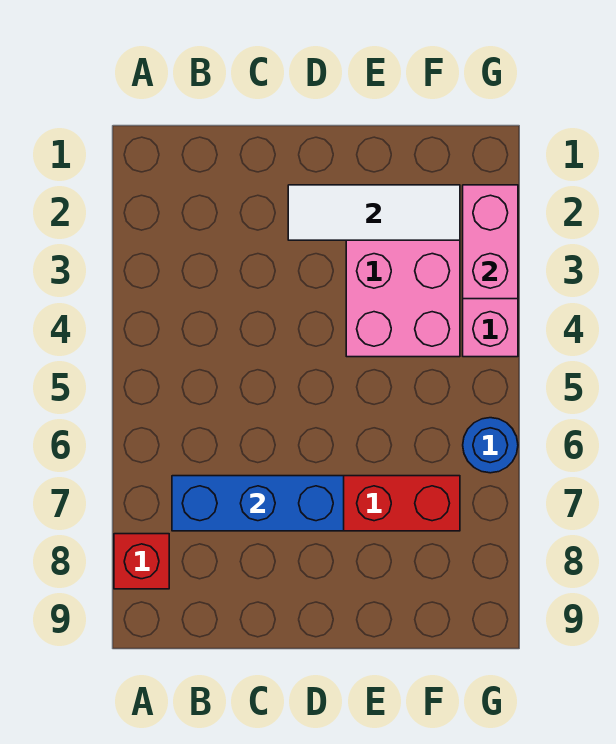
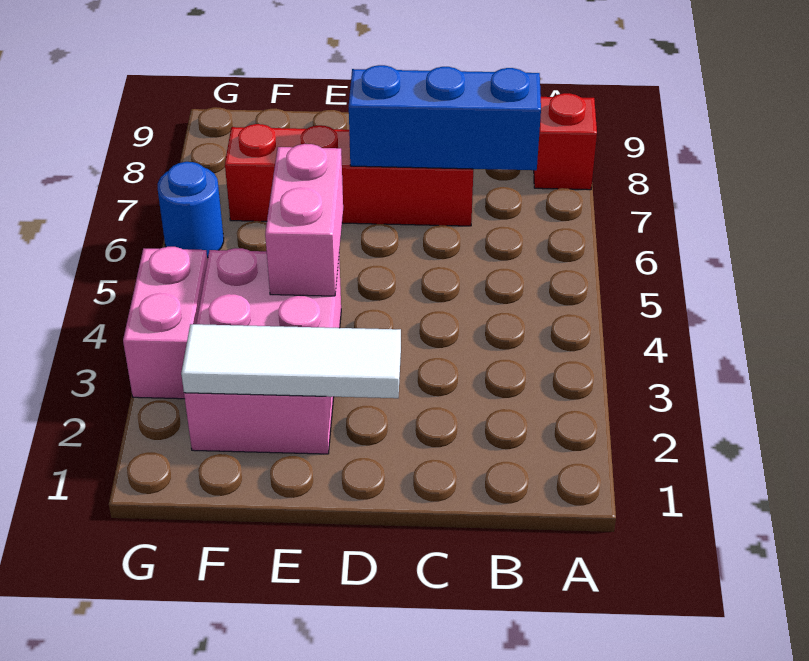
pink 1x2 brick [463,185,518,299] -> pink 1x2 brick moved to [265,144,343,296]

